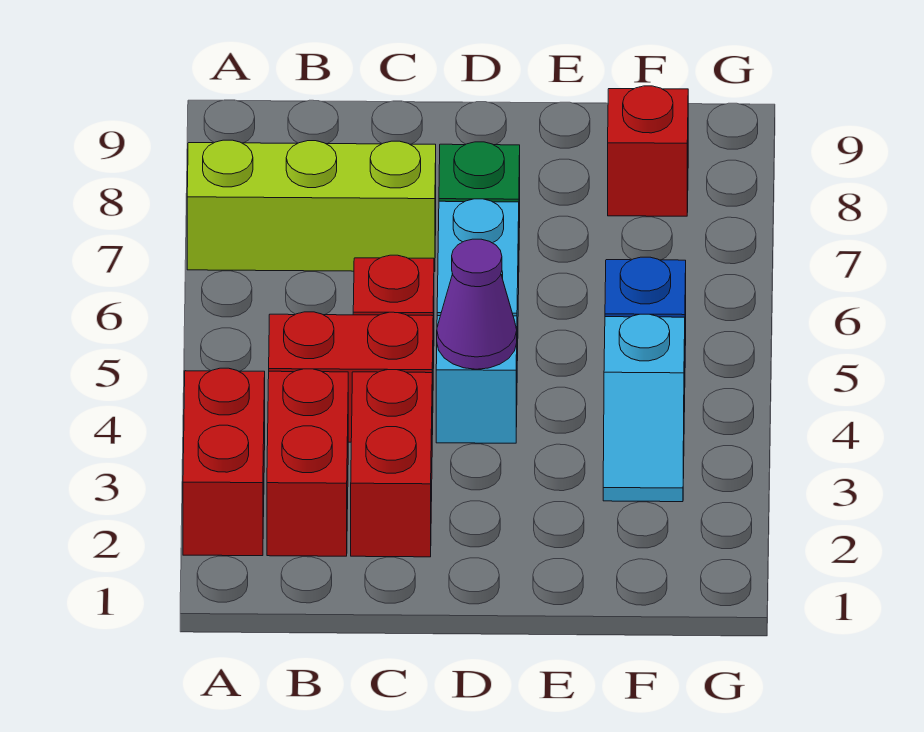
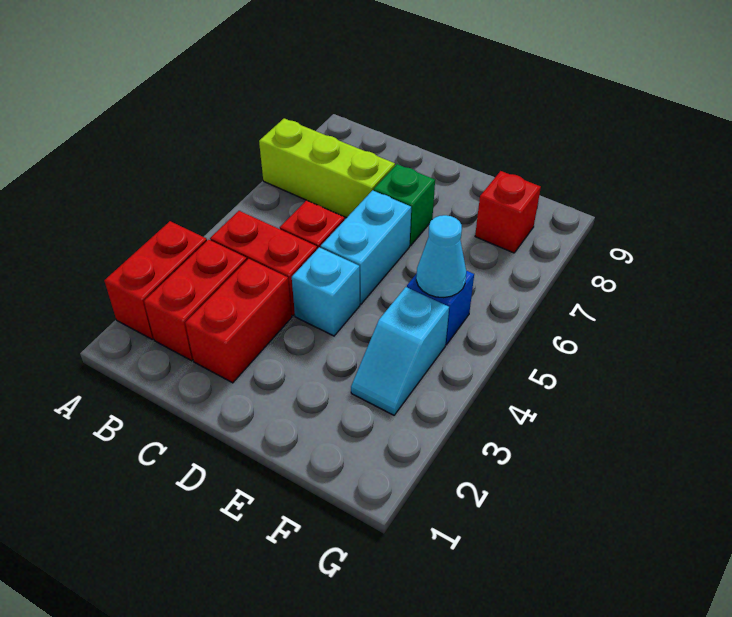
purple 1x1 cone [437,239,517,369] -> none
none -> cyan 1x1 cone [416,215,466,298]

